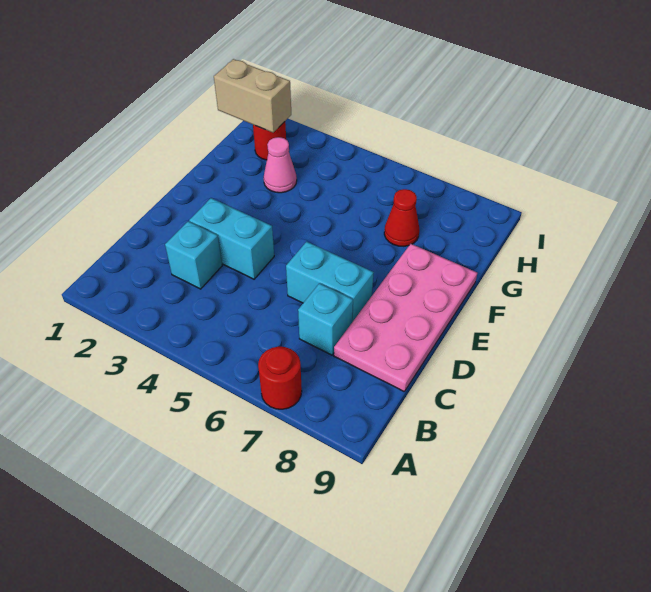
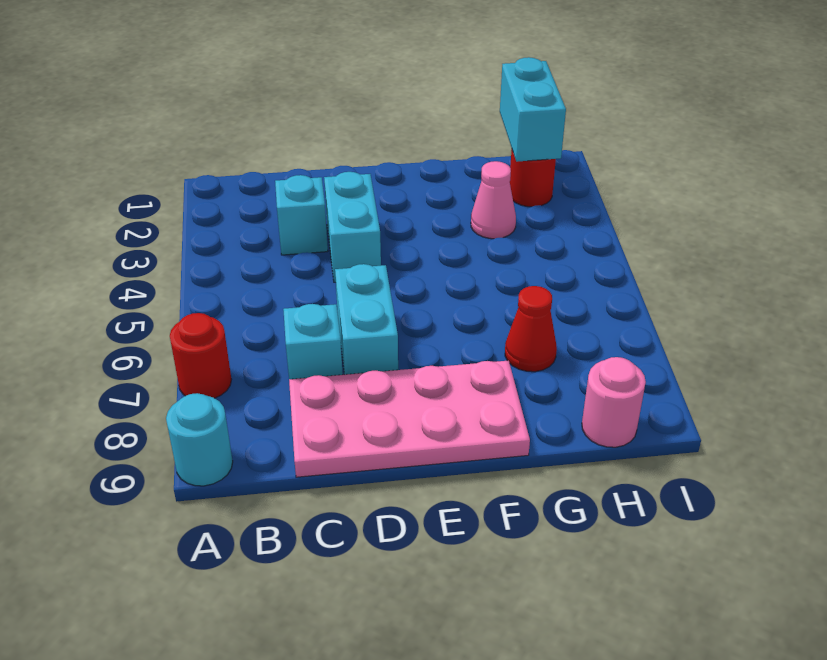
none -> cyan 1x1 round brick [166,393,233,486]
tan 1x2 brick [214,59,291,133] -> cyan 1x2 brick [500,57,566,162]
none -> pink 1x1 round brick [582,357,646,447]

